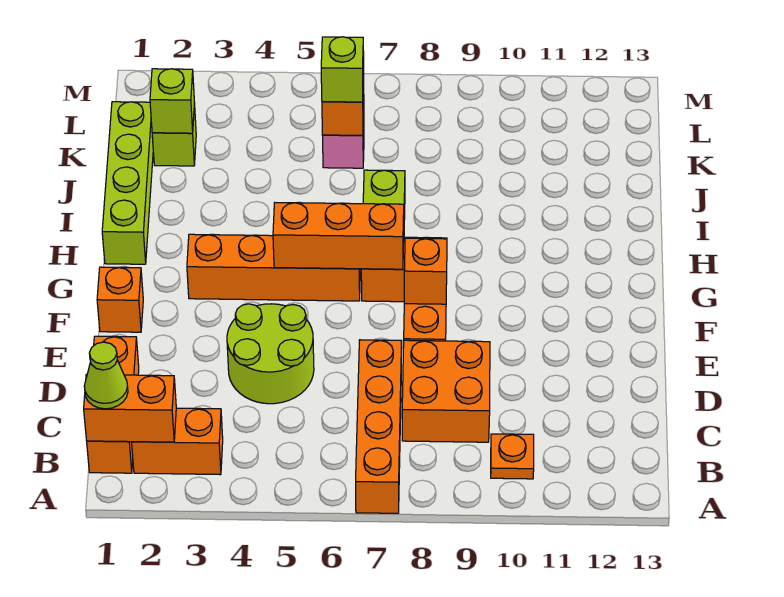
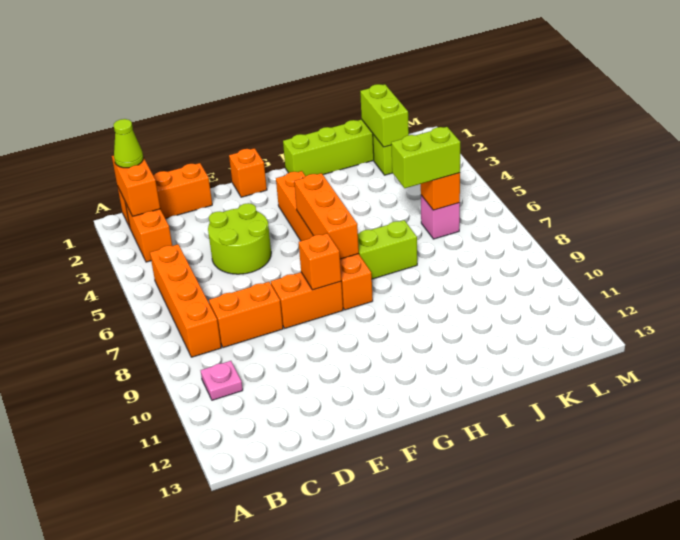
orange 1x4 brick [356,340,402,513] -> orange 1x4 brick turned to [150,244,221,357]
orange 1x1 plate [491,434,534,479] -> pink 1x1 plate [201,361,243,400]
orange 2x2 brick [402,340,490,442] -> orange 1x2 brick [209,282,283,348]
lime 1x1 brick [150,69,195,133] -> lime 1x2 brick [360,84,409,147]
lime 1x1 brick [321,37,364,102] -> lime 1x2 brick [391,127,460,188]

